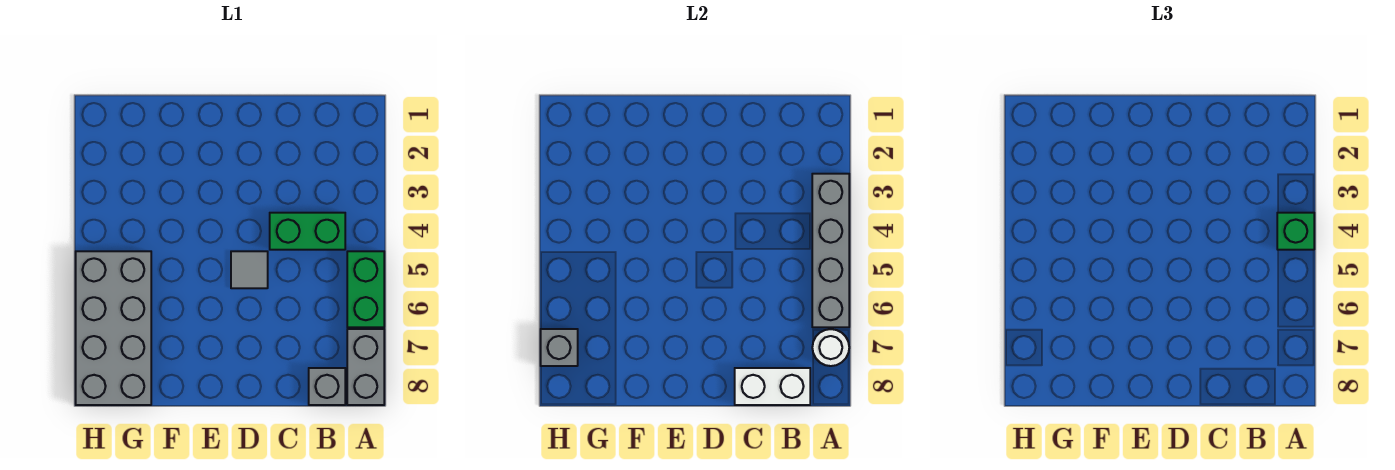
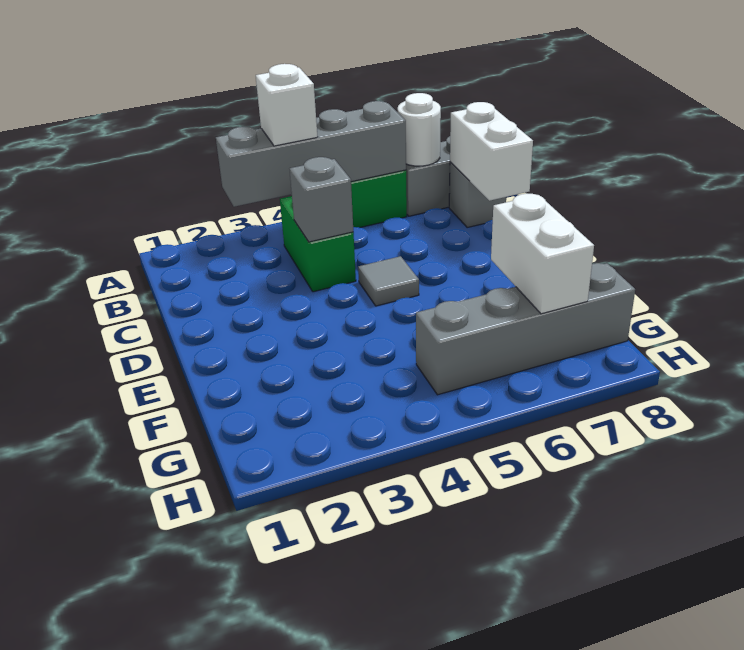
green 1x1 brick [1277,213,1314,250] -> white 1x1 brick [256,64,317,146]
none -> white 1x2 brick [491,194,594,314]
grey 2x4 brick [76,251,151,405] -> grey 1x4 brick [416,263,635,395]
grey 1x1 brick [541,329,578,366] -> grey 1x1 brick moved to [290,157,353,242]

